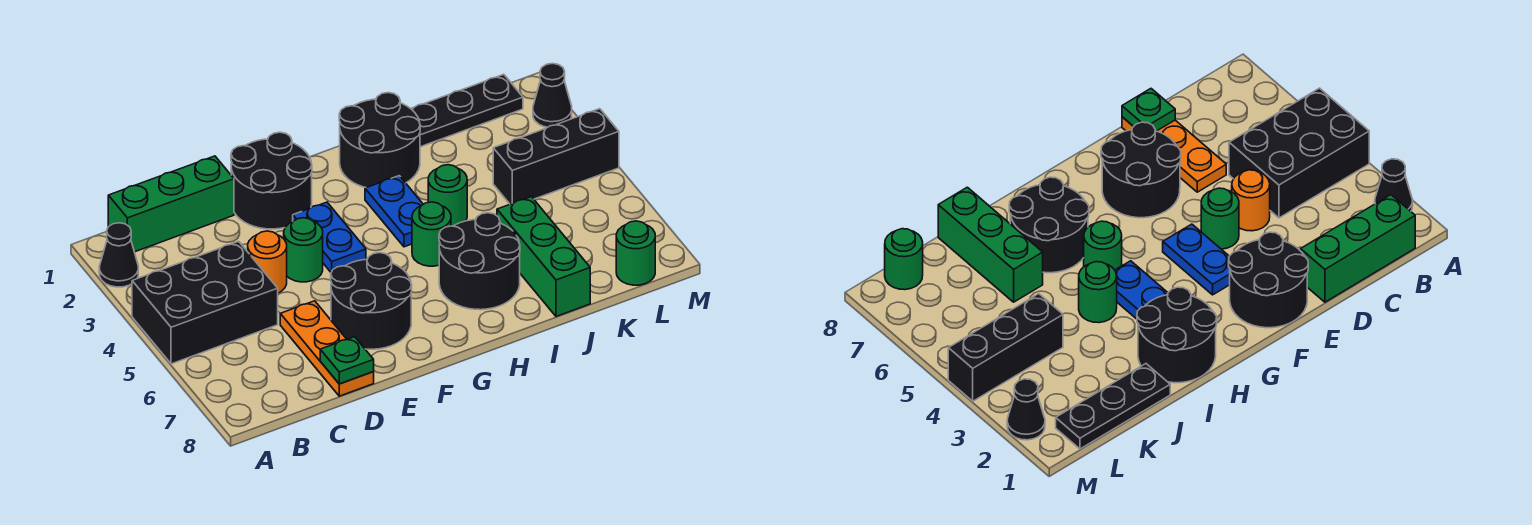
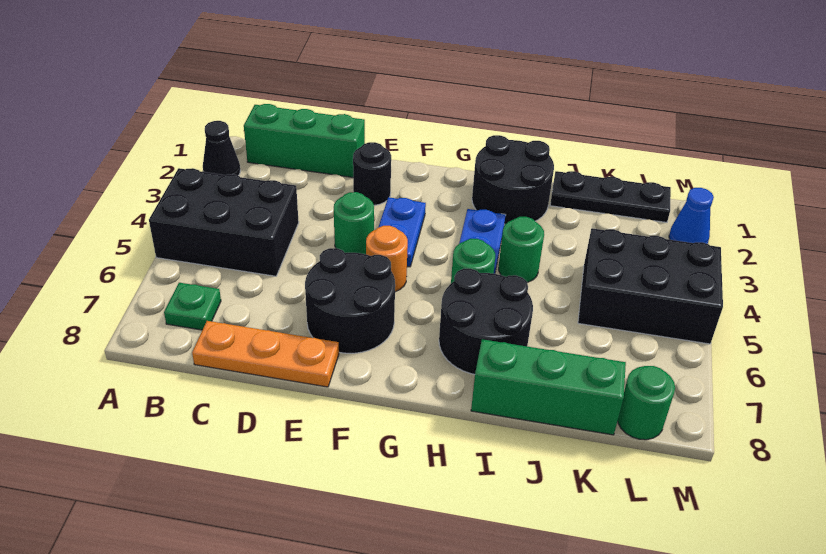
orange 1x1 round brick [248,231,287,293] -> orange 1x1 round brick moved to [366,226,408,292]
orange 1x3 plate [280,301,374,396] -> orange 1x3 plate turned to [192,321,339,387]
green 1x1 plate [320,337,374,384] -> green 1x1 plate moved to [164,283,221,330]
black 2x2 round brick [231,132,312,229] -> black 1x1 round brick [353,142,391,205]
green 1x3 brick [497,197,590,316] -> green 1x3 brick turned to [471,339,626,435]
black 1x3 brick [493,109,619,204] -> black 2x3 brick [578,228,723,344]
black 1x1 cone [533,63,572,127] -> blue 1x1 cone [669,188,714,244]

